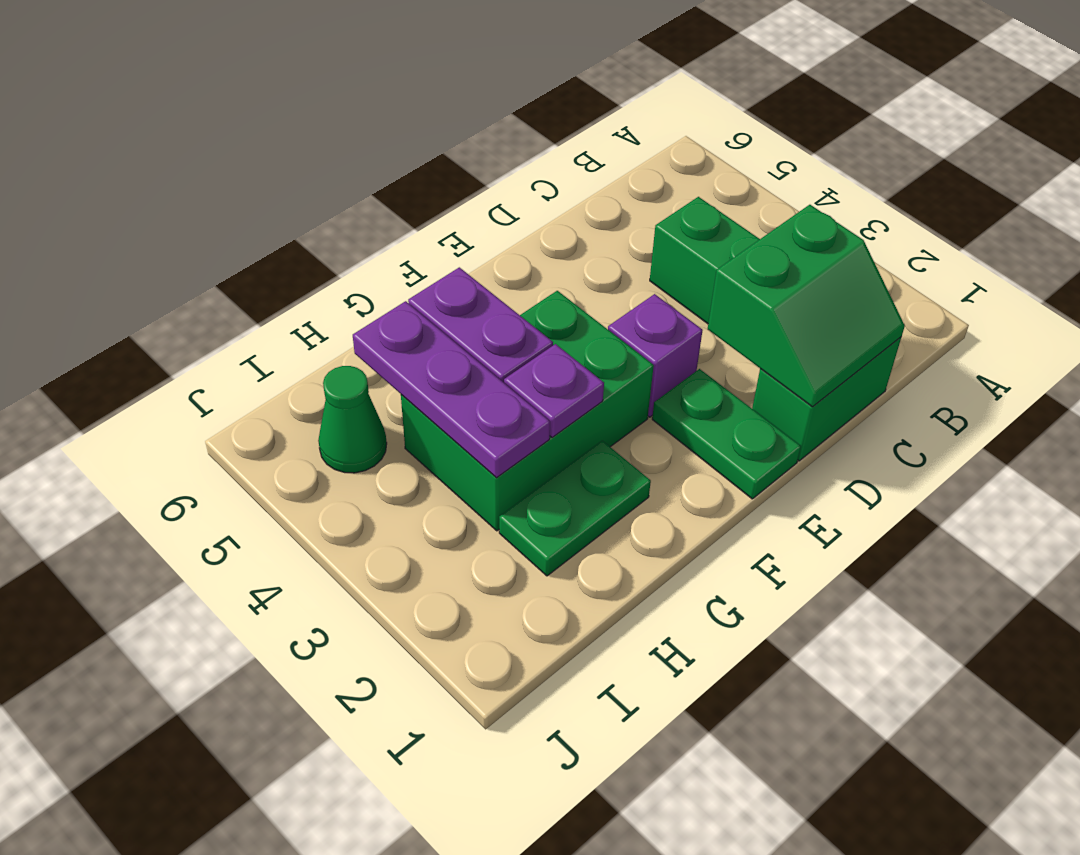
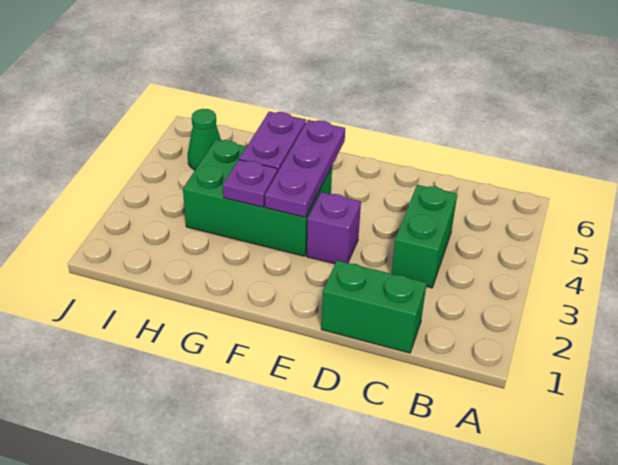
green 2x2 slope [708,205,905,407] -> none
green 1x2 plate [652,369,801,499] -> none
green 1x2 plate [499,441,651,576] -> none
purple 1x3 plate [353,301,550,478] -> purple 1x3 plate moved to [265,120,345,217]

